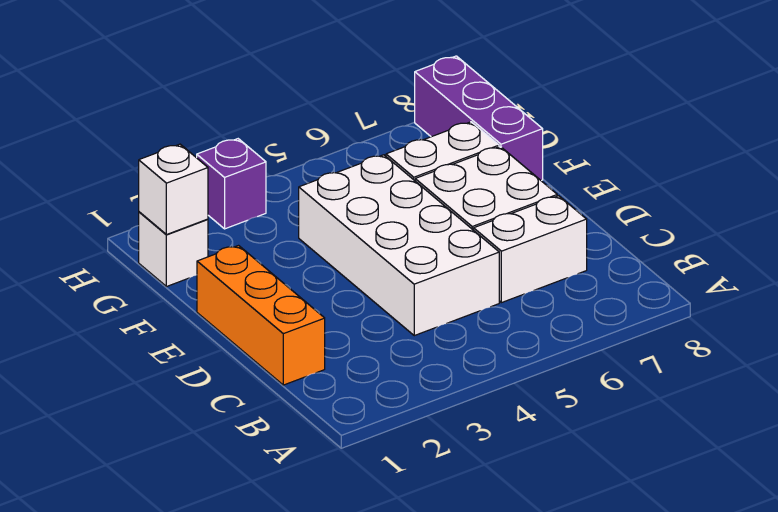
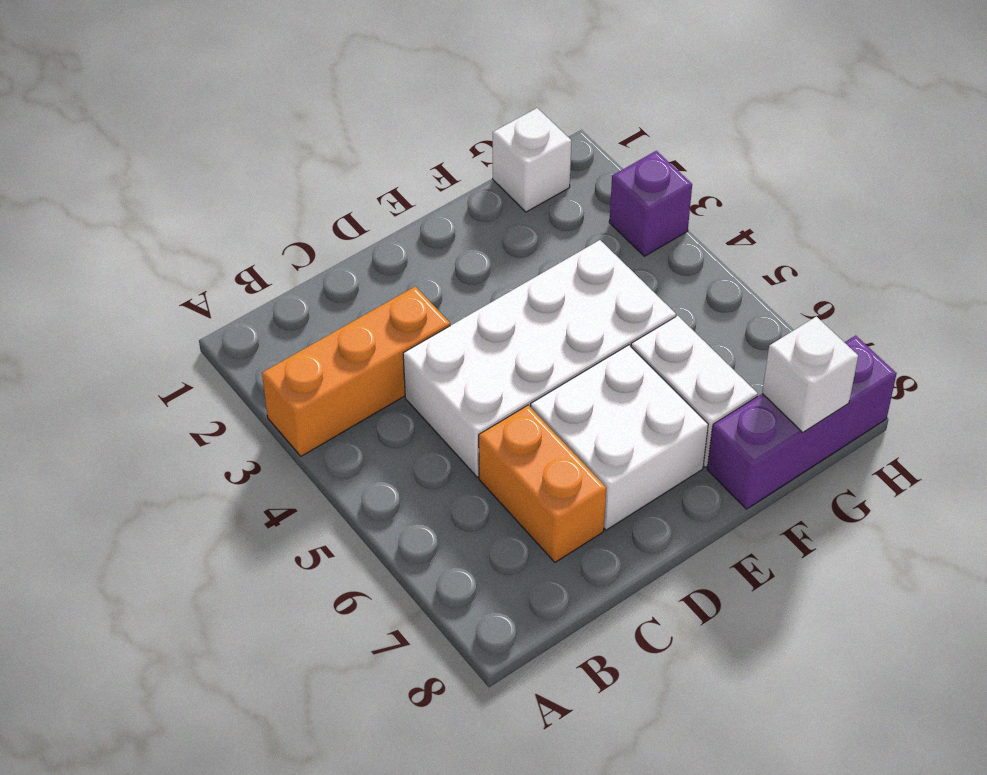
orange 1x3 brick [197,246,325,385] -> orange 1x3 brick moved to [262,286,450,456]
white 1x2 brick [474,196,587,303] -> orange 1x2 brick [479,405,606,562]
white 1x1 brick [139,144,208,235] -> white 1x1 brick moved to [762,317,858,432]

